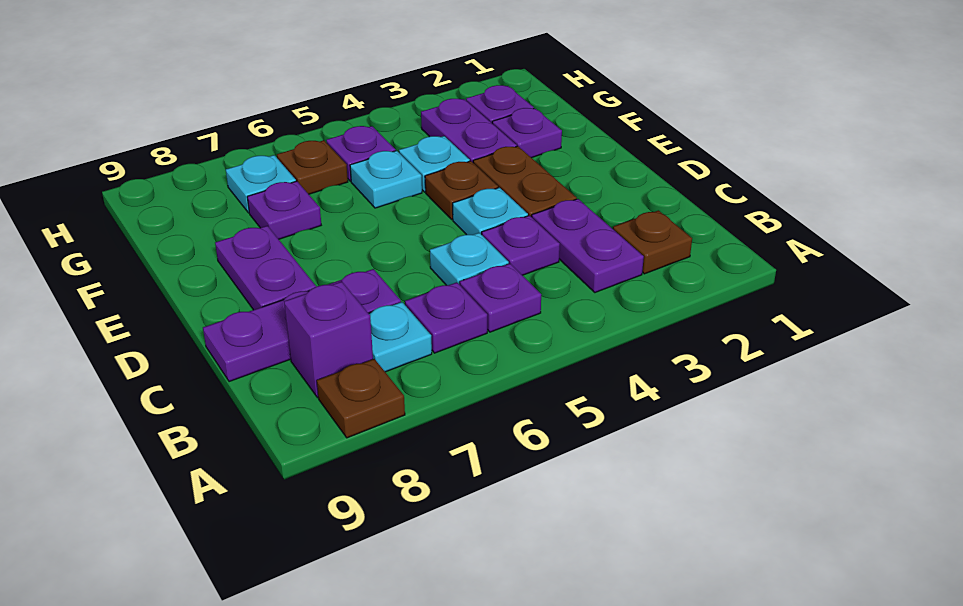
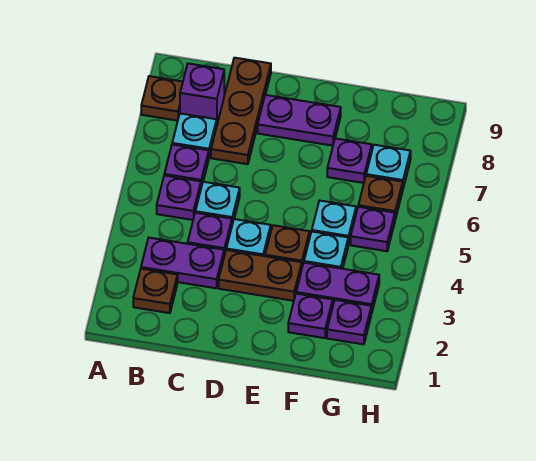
purple 1x3 plate [203,269,401,382] -> brown 1x3 plate [211,58,271,164]

